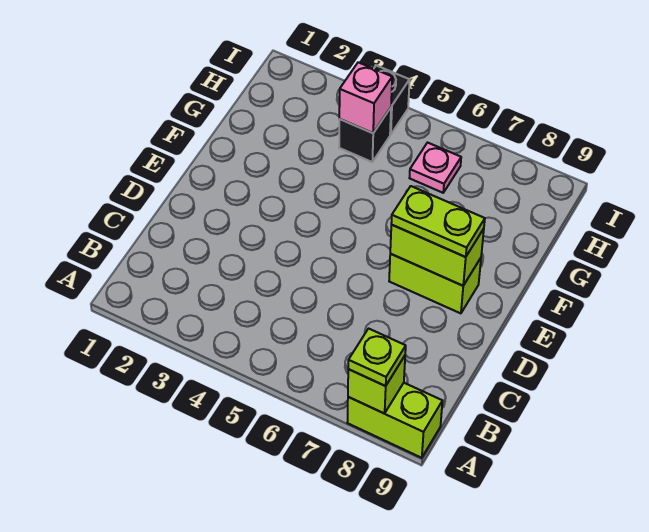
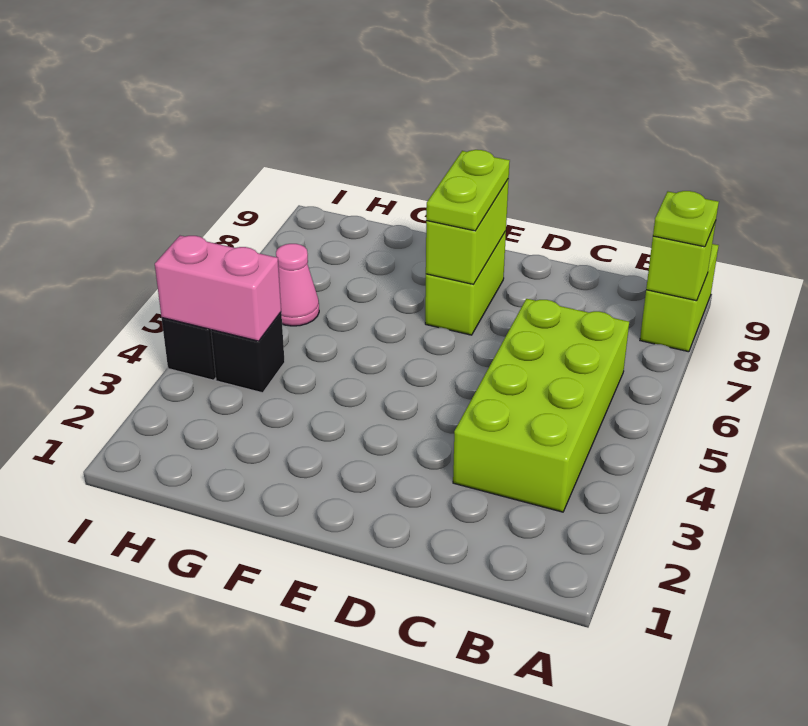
none -> lime 2x4 brick [453,299,629,512]
pink 1x1 brick [339,62,392,133] -> pink 1x2 brick [155,236,281,341]
pink 1x1 plate [410,143,461,193] -> pink 1x1 cone [276,244,319,326]

